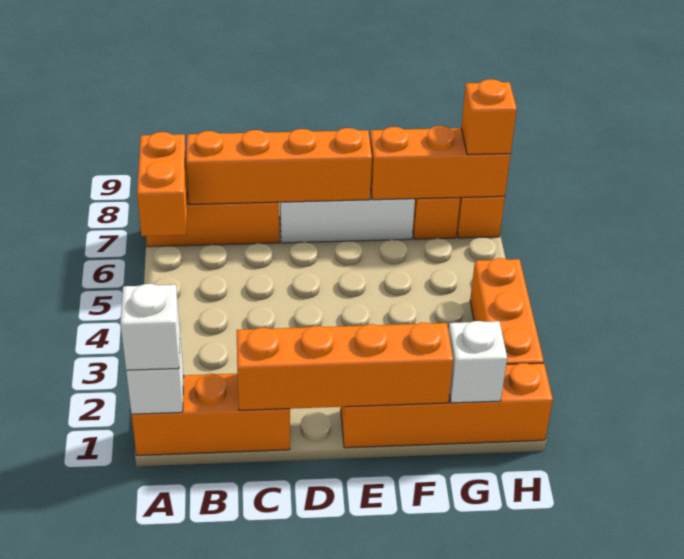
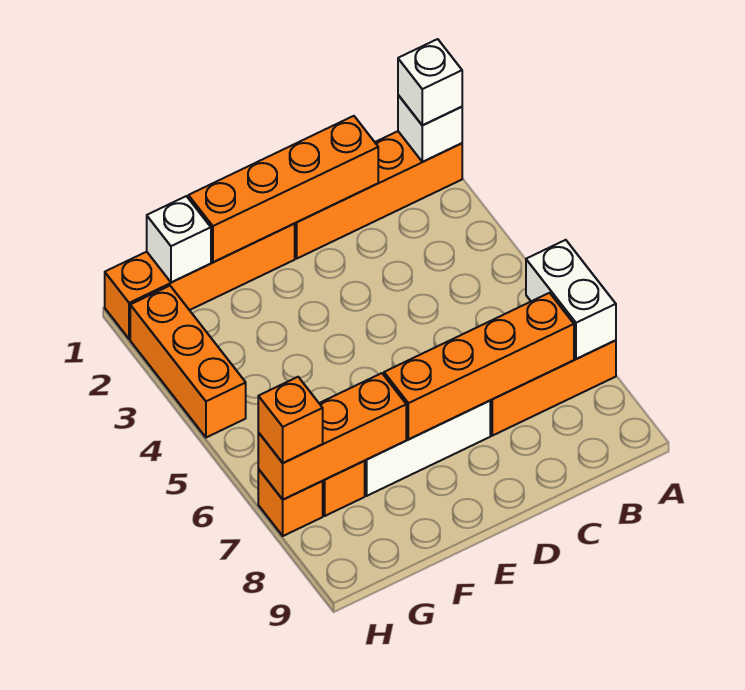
orange 1x3 brick [132,374,290,455] -> orange 1x4 brick [295,131,462,258]
orange 1x2 brick [137,132,188,236] -> white 1x2 brick [526,240,616,359]

